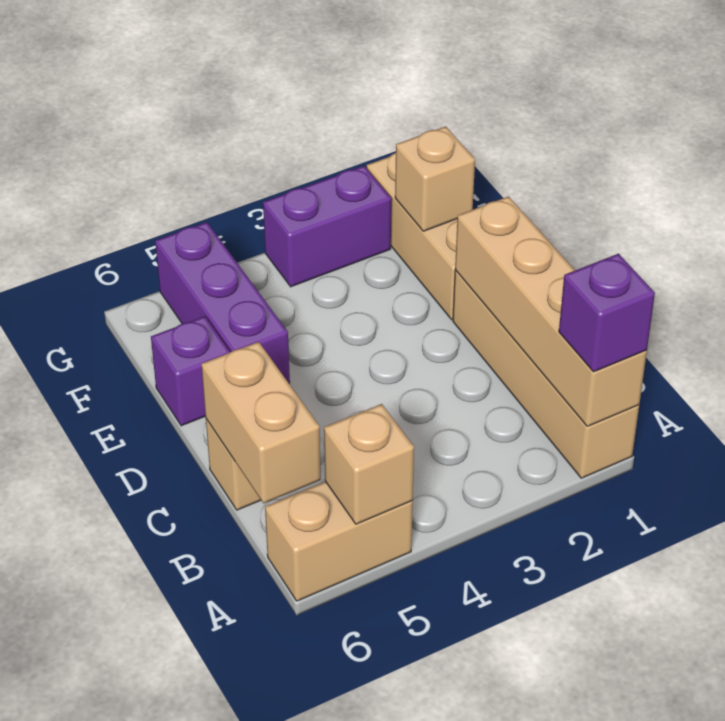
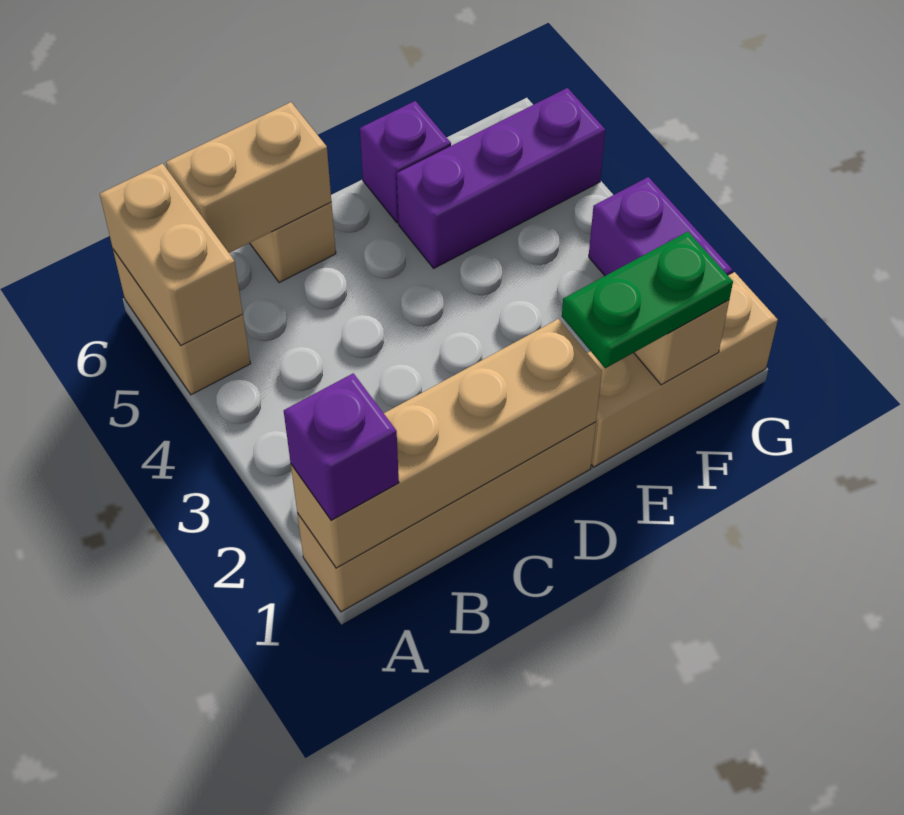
tan 1x1 brick [324,404,414,524] -> tan 1x2 brick [100,164,243,345]
none -> green 1x2 plate [562,232,733,368]

